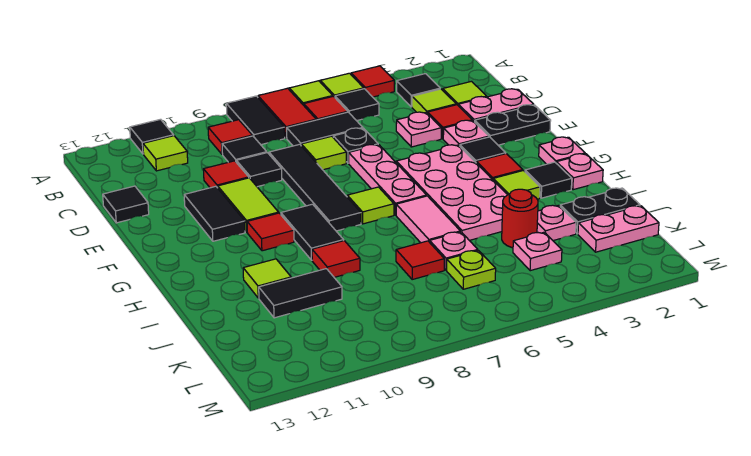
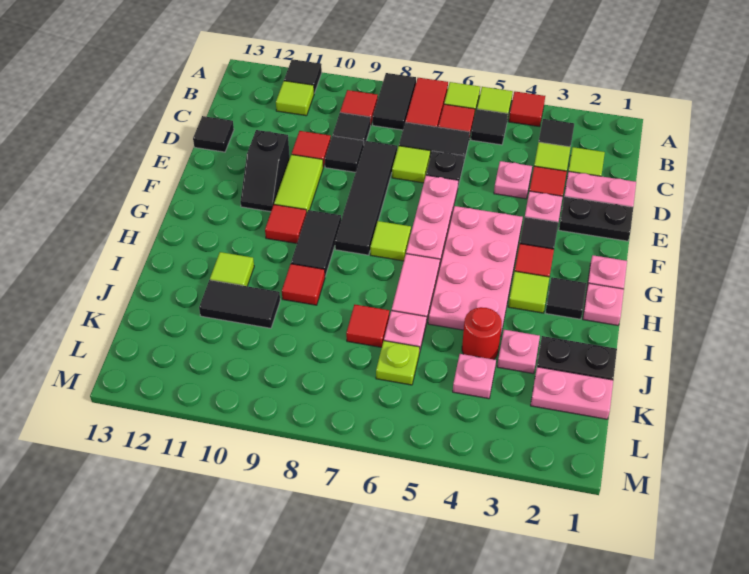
black 1x2 tile [184,186,245,241] -> black 1x2 slope [240,130,290,212]

